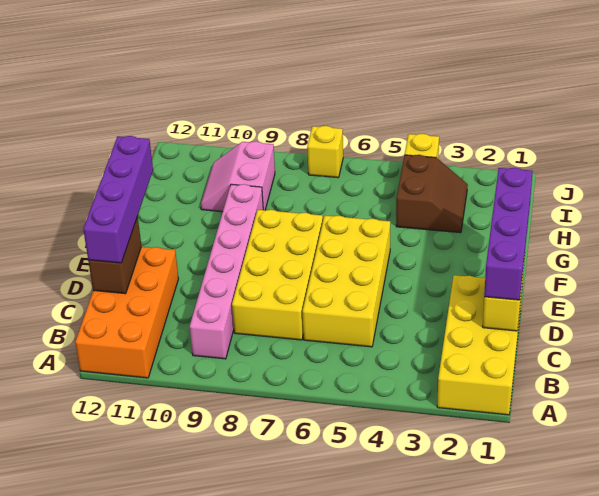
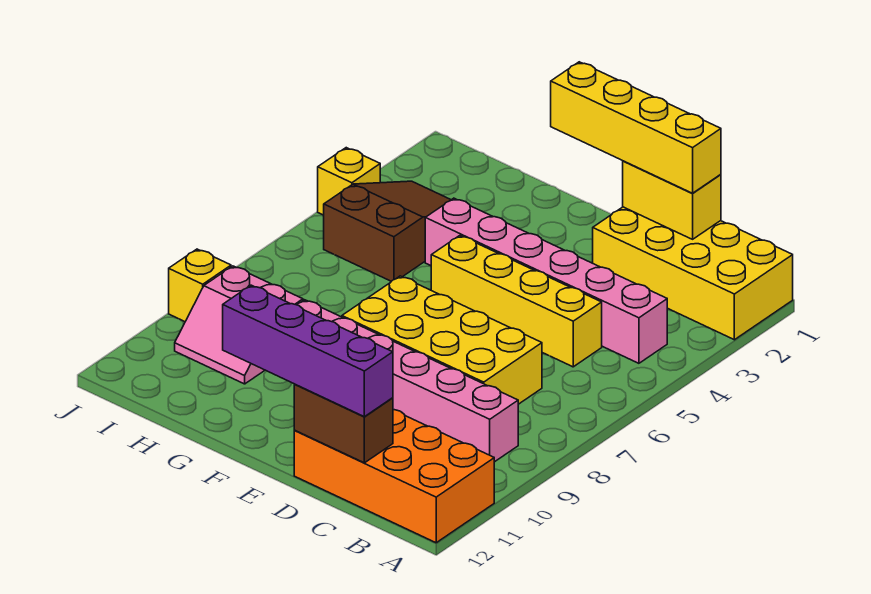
none -> pink 1x6 brick [425,198,667,363]
purple 1x4 brick [484,168,533,300] -> yellow 1x4 brick [551,62,721,193]
yellow 2x4 brick [303,216,390,347] -> yellow 1x4 brick [431,236,602,367]
brown 2x2 slope [396,155,468,233] -> brown 2x3 slope [324,181,451,281]
yellow 1x1 brick [307,126,343,178] -> yellow 1x1 brick moved to [169,249,231,322]

